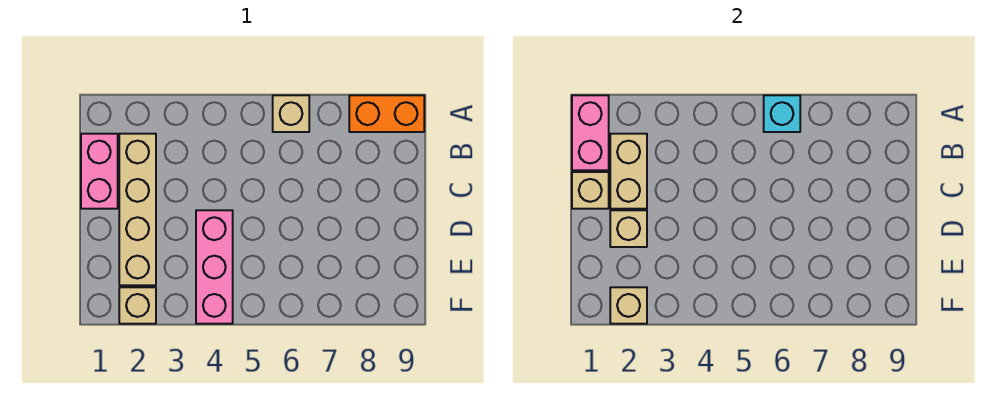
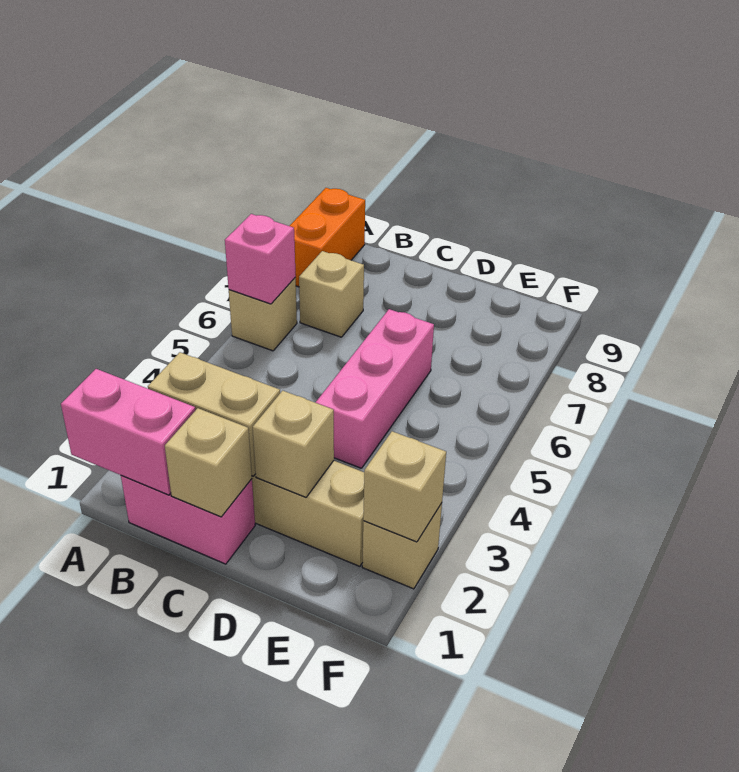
cyan 1x1 brick [764,95,800,132] -> pink 1x1 brick [225,214,296,304]
none -> tan 1x1 brick [299,251,364,337]
pink 1x3 brick [196,210,233,324] -> pink 1x3 brick turned to [315,309,434,468]

